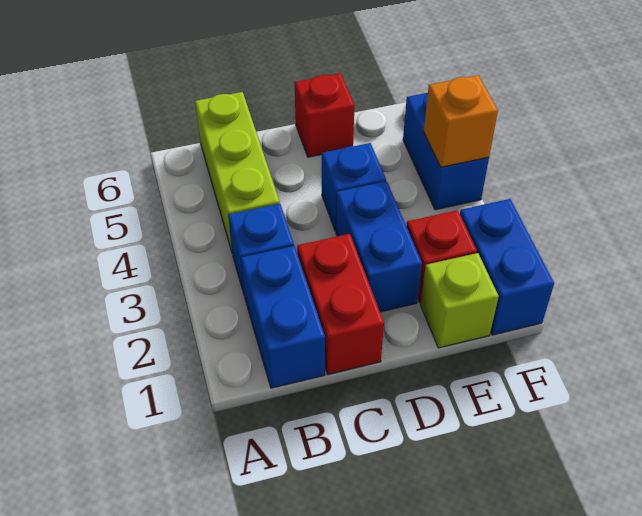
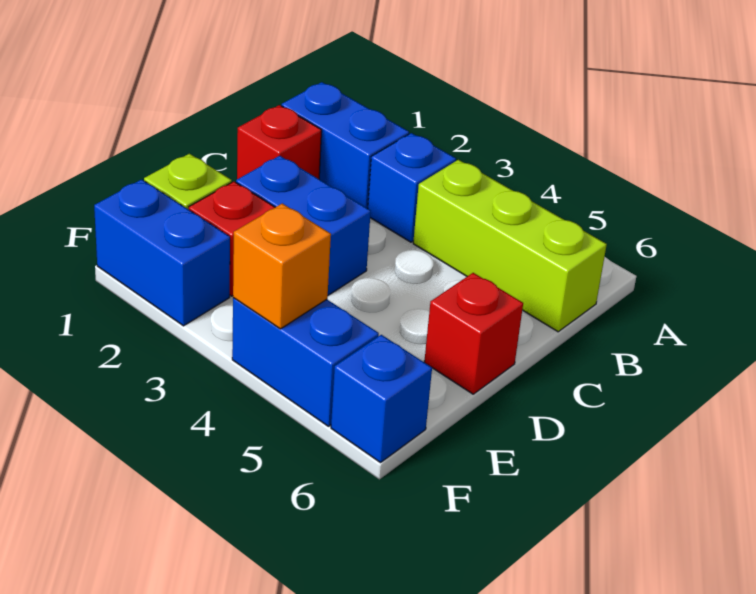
red 1x2 brick [297,234,384,374] -> red 1x1 brick [237,105,322,179]
blue 1x1 brick [322,143,386,231] -> blue 1x1 brick moved to [331,335,432,463]

